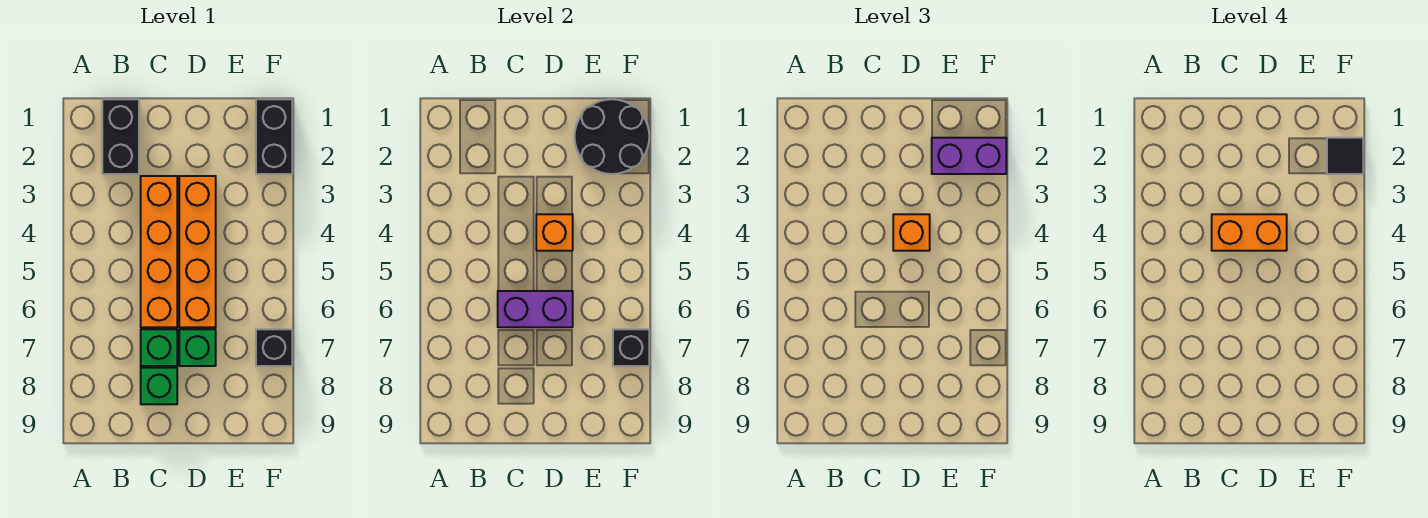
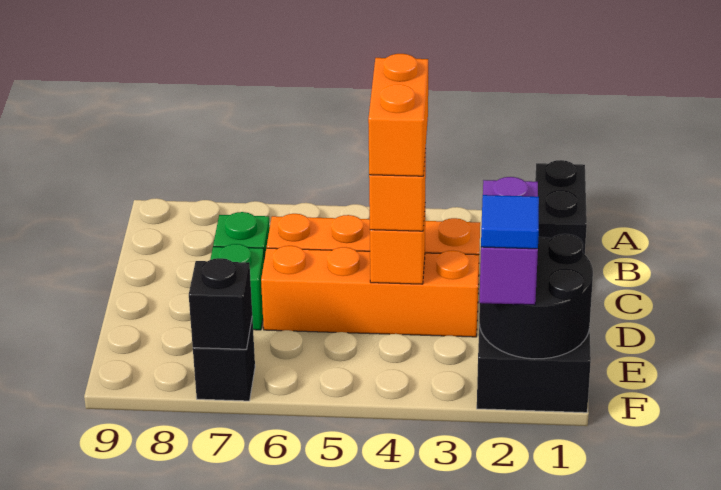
black 1x2 brick [102,99,139,174] -> black 1x2 brick turned to [535,160,587,254]
purple 1x2 brick [498,291,573,327] -> none
green 1x1 brick [141,368,177,404] -> none
black 1x1 tile [1327,138,1363,174] -> blue 1x1 tile [481,195,539,249]

